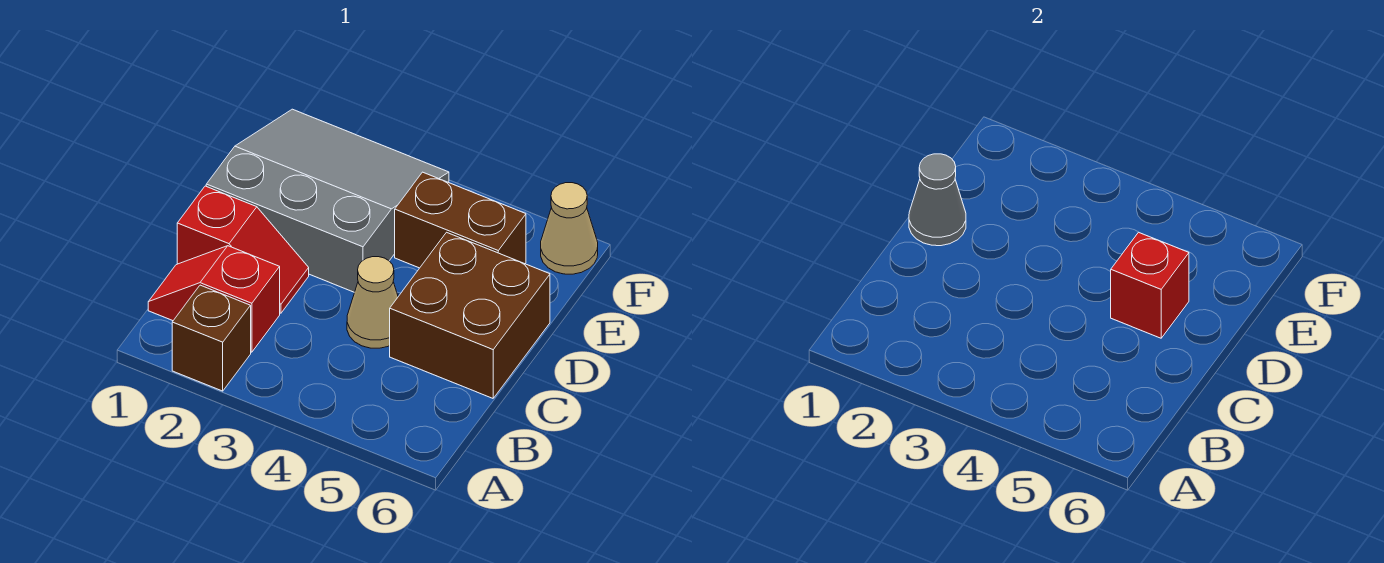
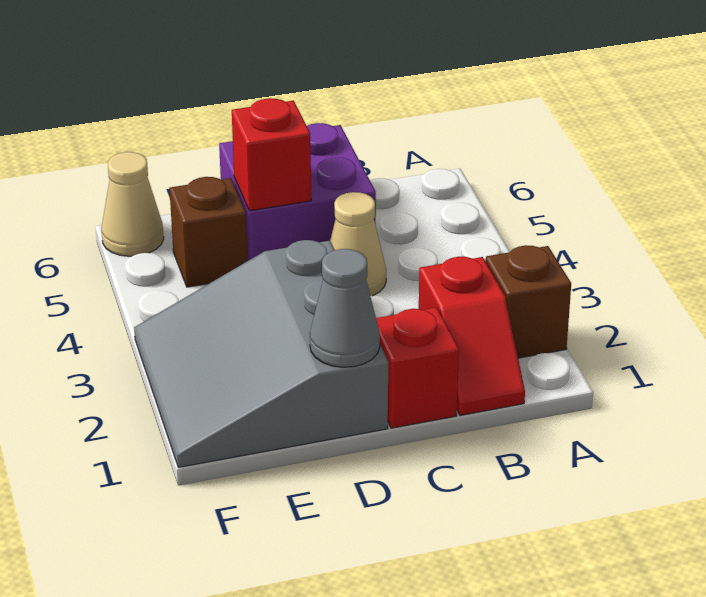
brown 2x2 brick [390,232,550,398] -> purple 2x2 brick [219,123,376,261]
brown 1x2 brick [395,172,526,268] -> brown 1x1 brick [170,177,248,287]

